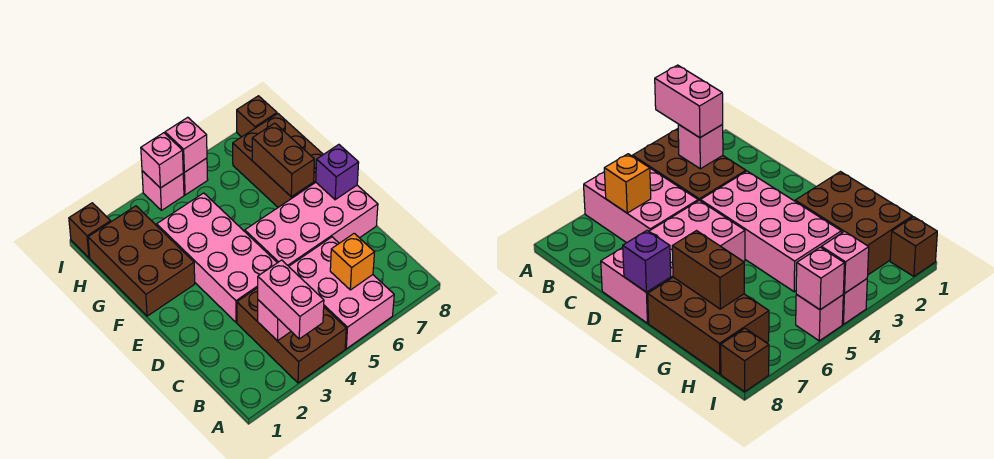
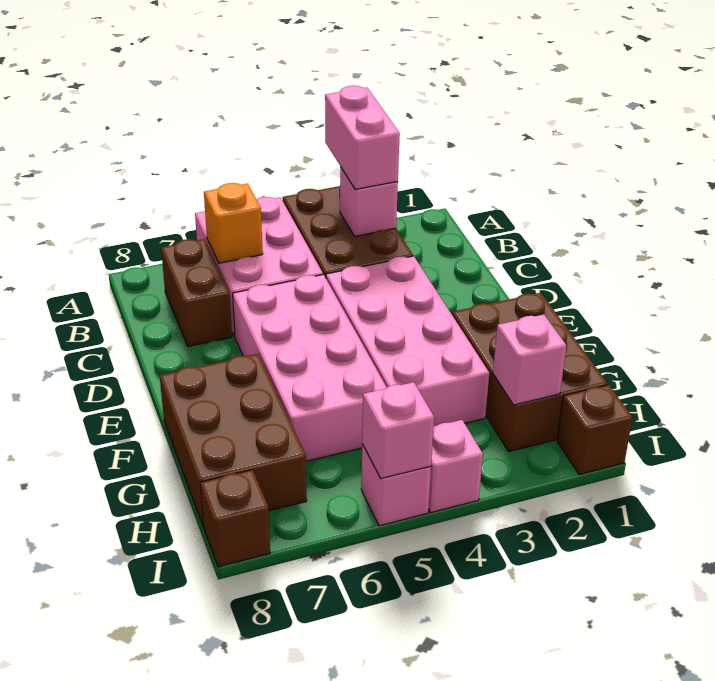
pink 2x4 brick [245,183,378,266] -> pink 2x4 brick turned to [233,275,387,461]
purple 1x1 brick [316,145,359,200] -> none
brown 1x2 brick [252,123,314,197] -> brown 1x2 brick moved to [161,239,232,347]
pink 1x1 brick [141,133,183,188] -> pink 1x1 brick moved to [493,315,566,405]

